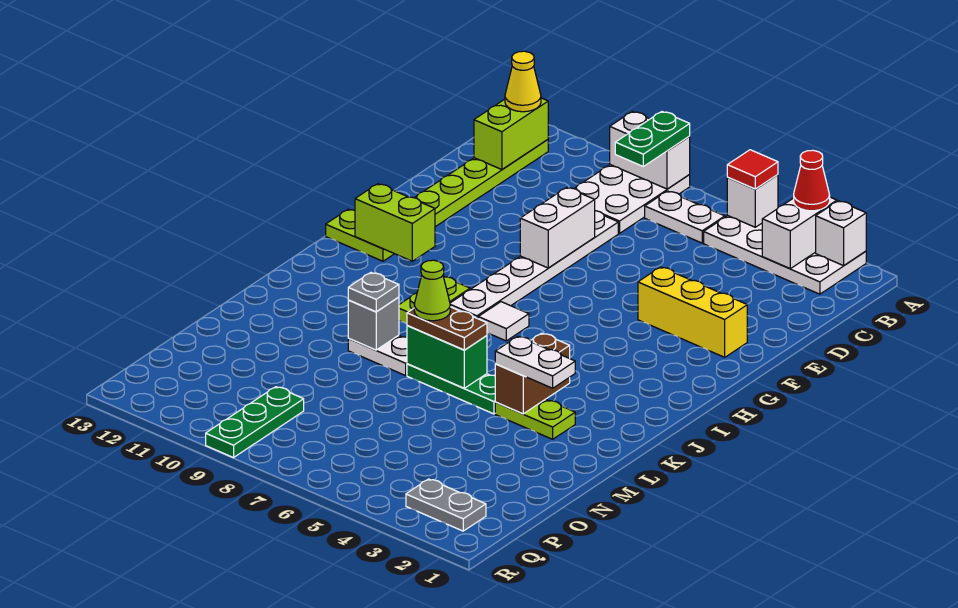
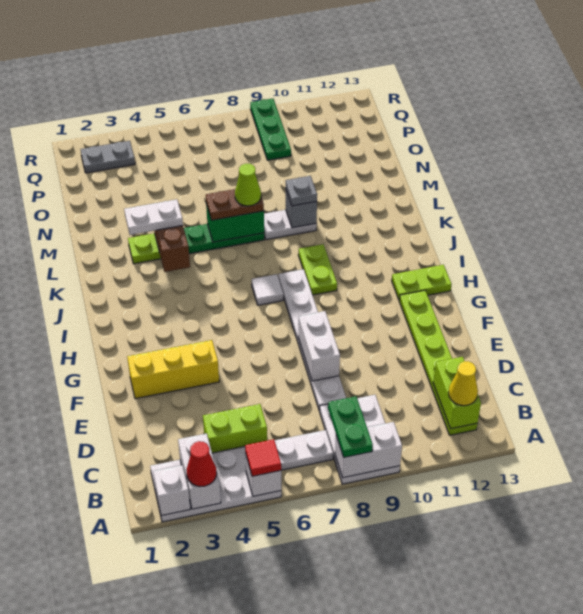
lime 1x2 brick [355,184,435,261] -> lime 1x2 brick moved to [203,404,267,453]

